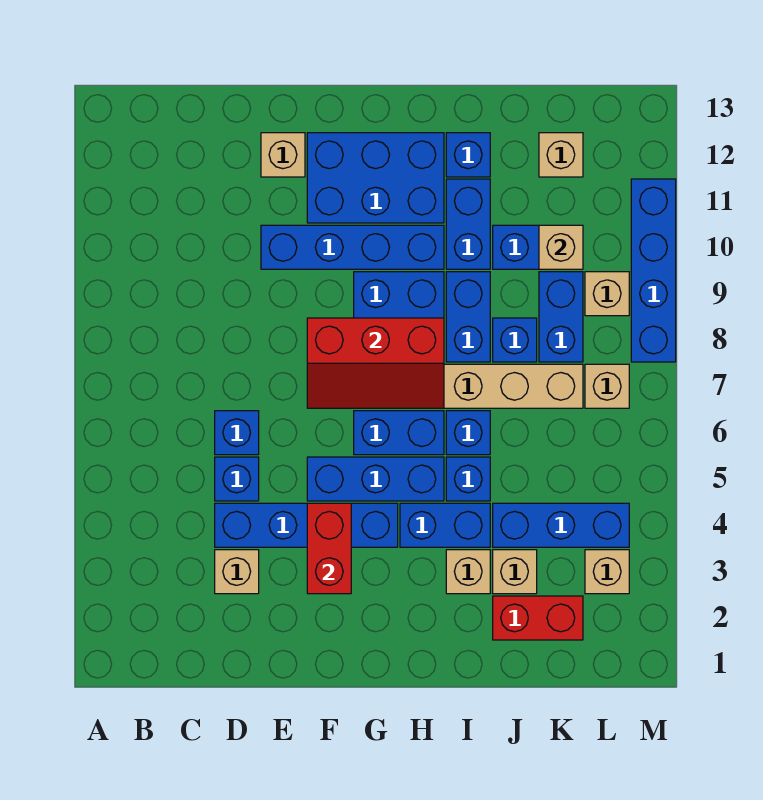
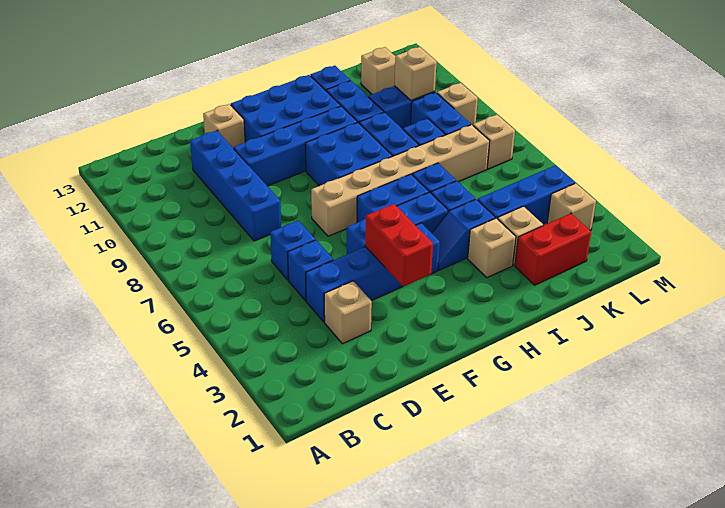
red 2x3 slope [307,318,444,408] -> none
blue 1x2 brick [400,503,490,547] -> blue 1x2 slope [432,199,495,270]
blue 1x4 brick [631,179,676,362] -> blue 1x4 brick moved to [190,131,281,241]

